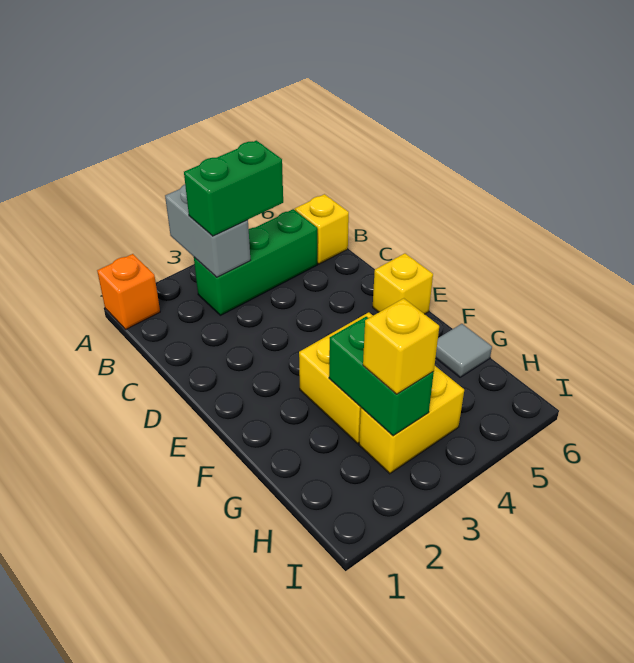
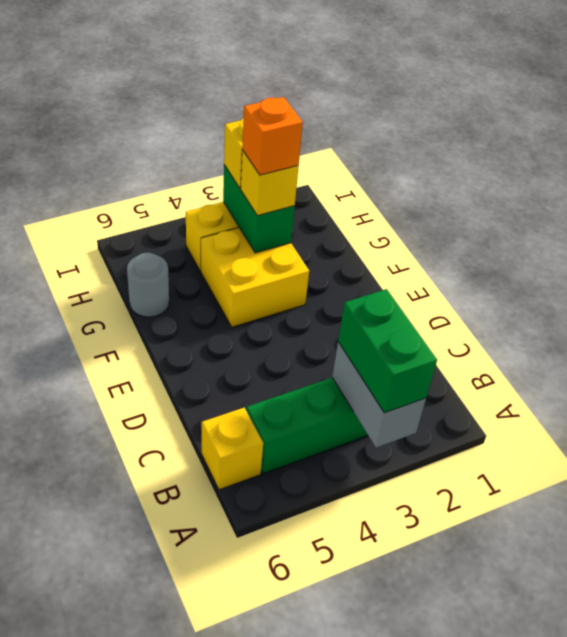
orange 1x1 brick [97,254,160,329] -> orange 1x1 brick moved to [242,97,303,175]
green 1x2 brick [184,141,283,236] -> green 1x2 brick turned to [338,289,437,413]
yellow 1x1 brick [373,253,433,314] -> yellow 1x1 brick moved to [241,150,299,215]
grey 1x1 tile [436,324,492,377] -> grey 1x1 round brick [127,252,169,317]

